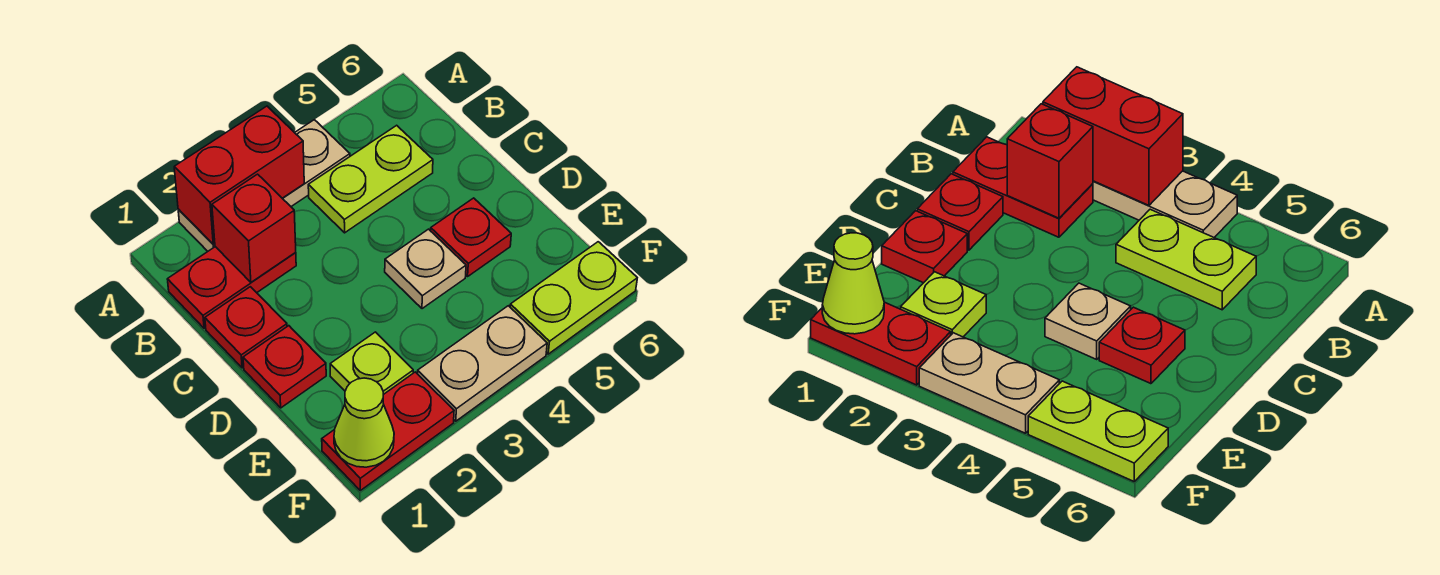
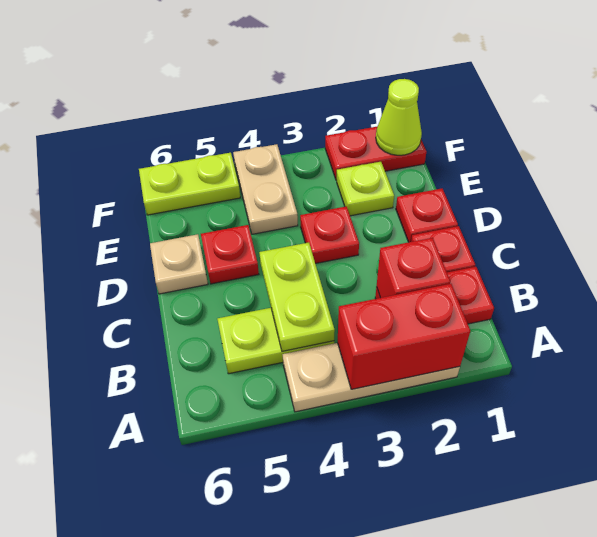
none -> lime 1x2 plate [259,242,335,351]
none -> red 1x1 plate [300,206,359,264]
tan 1x1 plate [385,229,466,309] -> tan 1x1 plate moved to [150,234,208,294]
tan 1x2 plate [418,306,547,421] -> tan 1x2 plate turned to [233,144,298,234]

